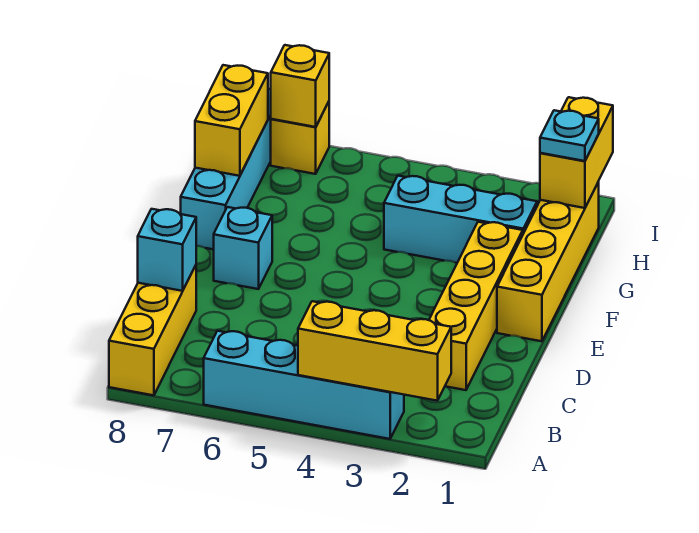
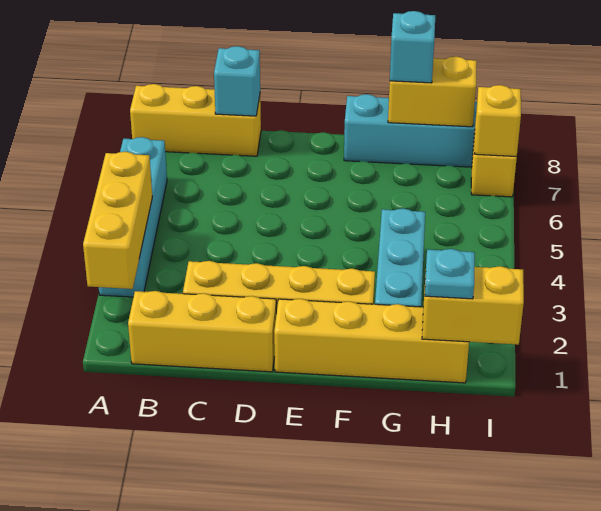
none -> yellow 1x3 brick [128,291,276,372]
cyan 1x1 brick [214,207,272,289] -> cyan 1x1 brick moved to [390,11,435,83]

